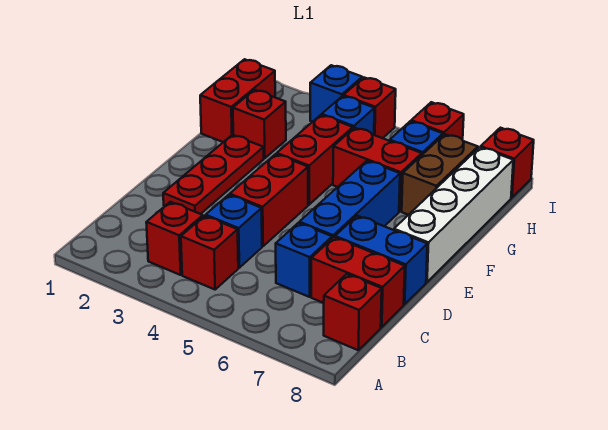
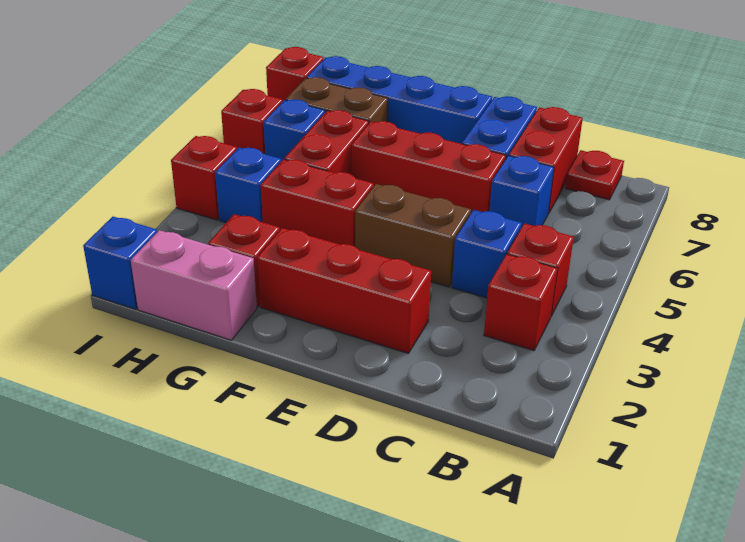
red 1x1 brick [324,274,382,350] -> red 1x1 plate [565,150,624,200]
red 1x3 plate [163,135,264,214] -> red 1x3 brick [257,228,431,353]
red 1x2 brick [230,154,308,246] -> brown 1x2 brick [355,184,471,287]
blue 1x3 brick [299,161,400,238] -> red 1x3 brick [352,121,506,213]
white 1x4 brick [394,147,513,282] -> blue 1x4 brick [307,56,492,144]
red 1x2 brick [200,59,275,142] -> pink 1x2 brick [131,230,257,340]
blue 1x1 brick [310,65,362,122] -> blue 1x1 brick moved to [83,217,157,309]

